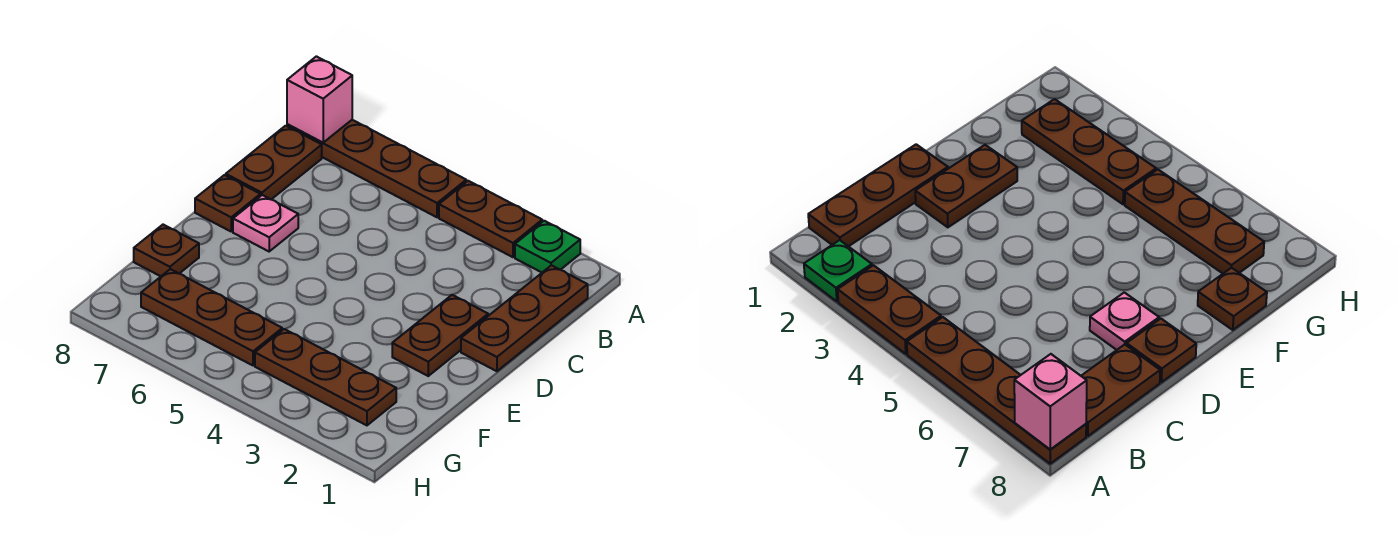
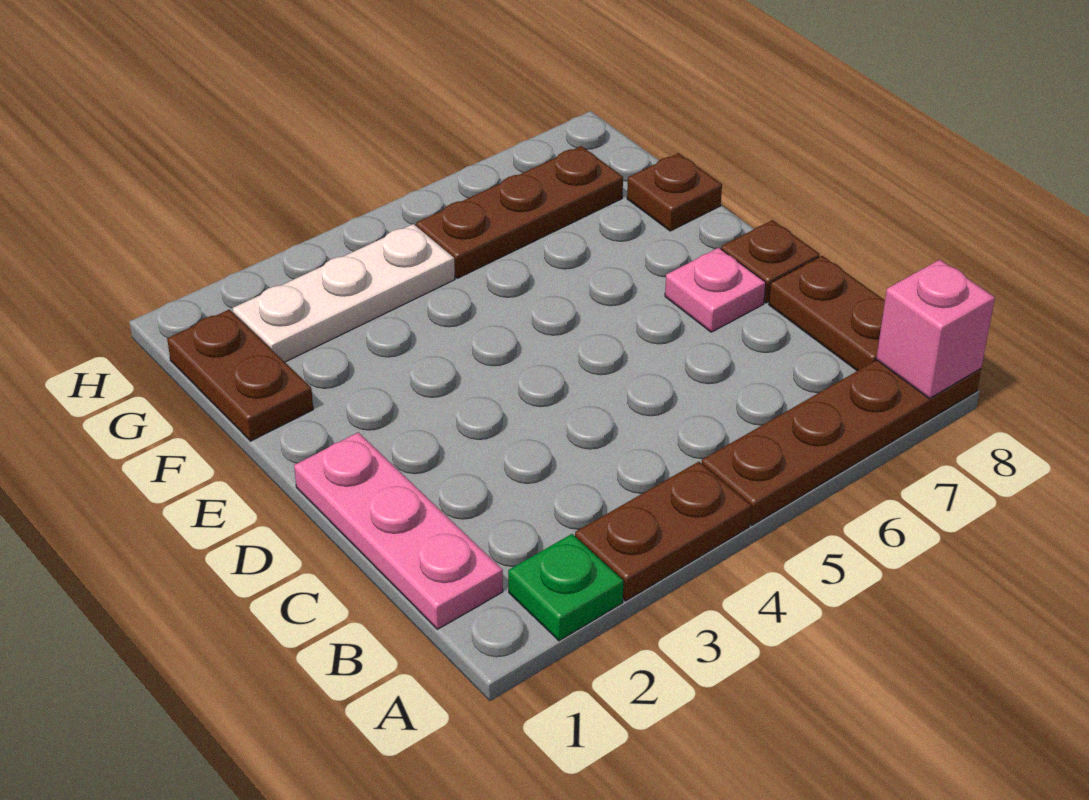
brown 1x3 plate [461,265,588,371] -> pink 1x3 plate [294,432,503,629]
brown 1x2 plate [392,295,488,376] -> brown 1x2 plate moved to [167,310,313,441]
brown 1x3 plate [255,329,396,425] -> white 1x3 plate [232,224,455,362]

